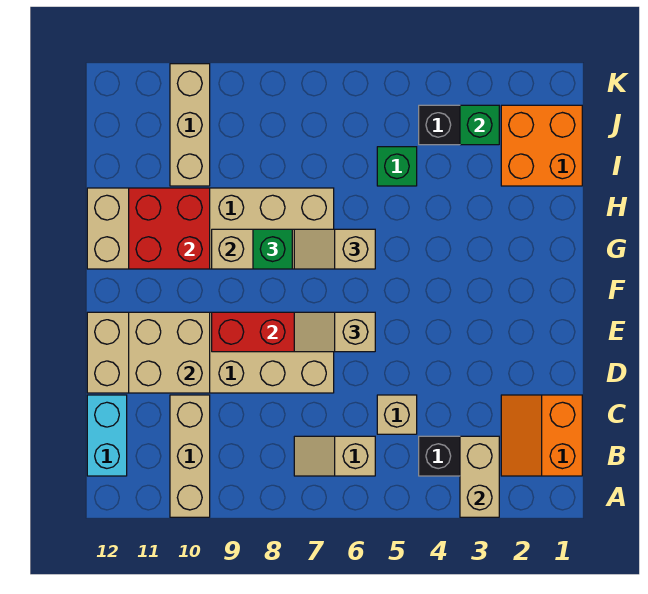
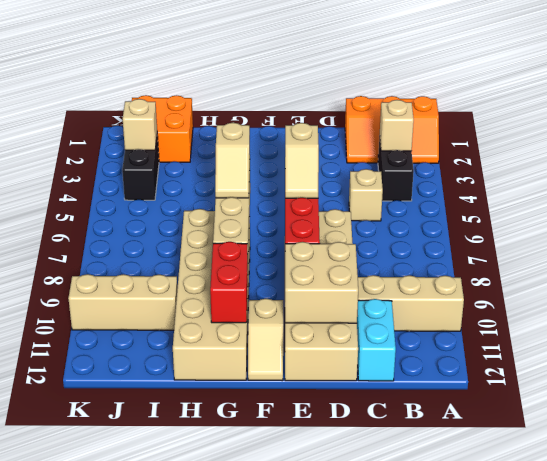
tan 1x2 brick [460,436,499,517] -> tan 1x1 brick [380,100,414,151]
orange 2x2 slope [501,395,582,476] -> orange 2x3 slope [345,96,439,163]
tan 1x2 slope [294,436,375,476] -> tan 1x2 slope moved to [248,299,283,381]
cyan 1x2 brick [87,395,127,476] -> cyan 1x2 brick turned to [357,299,396,381]
green 1x1 brick [253,229,292,269] -> none
red 2x2 brick [129,188,210,269] -> red 1x2 brick [210,242,248,323]
green 1x1 brick [377,147,417,186] -> none
green 1x1 brick [460,105,499,145] -> tan 1x1 brick [123,99,157,150]

